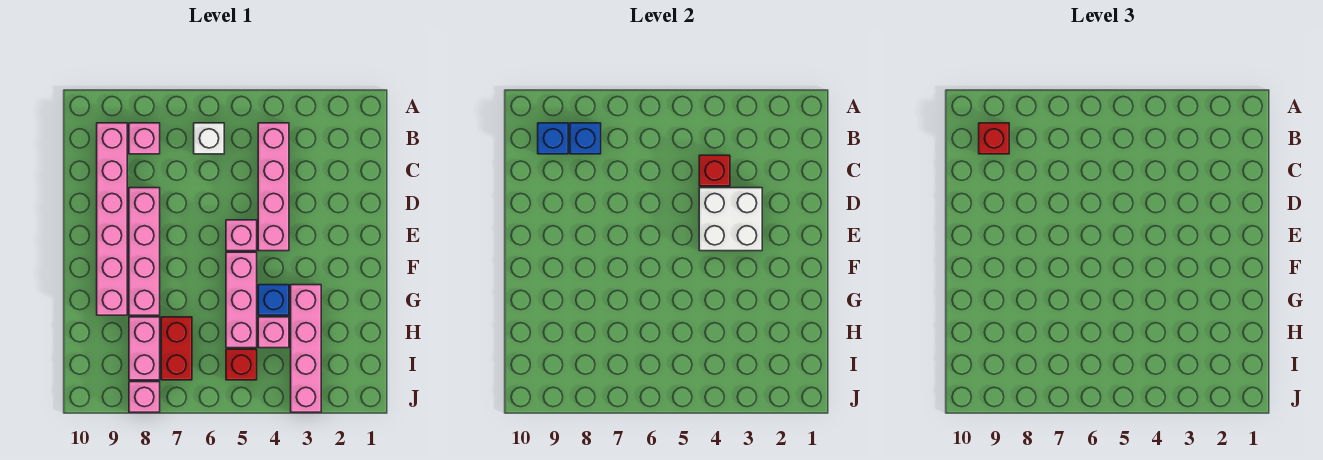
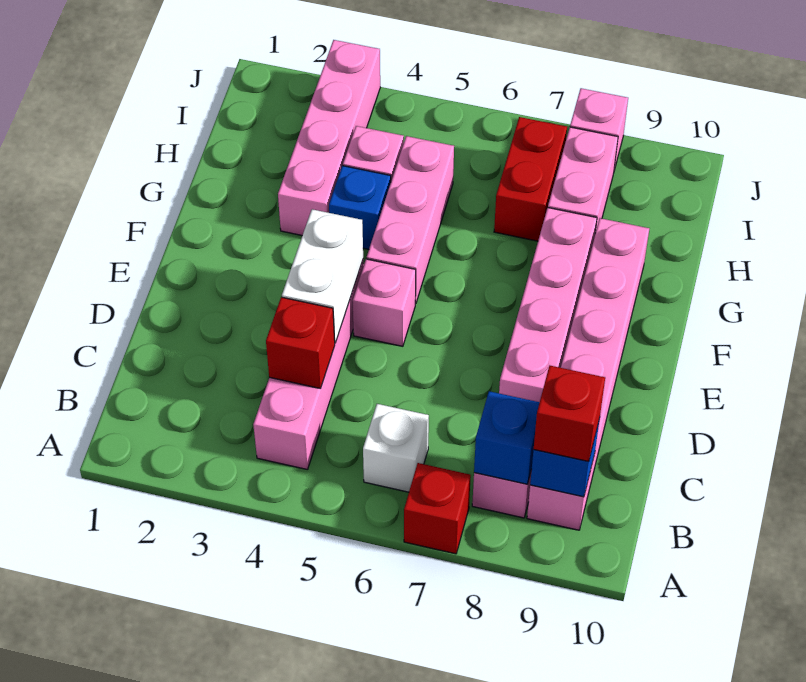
white 2x2 brick [699,188,762,251] -> white 1x2 brick [282,209,363,343]
red 1x1 brick [226,349,257,380] -> red 1x1 brick moved to [404,463,471,554]

